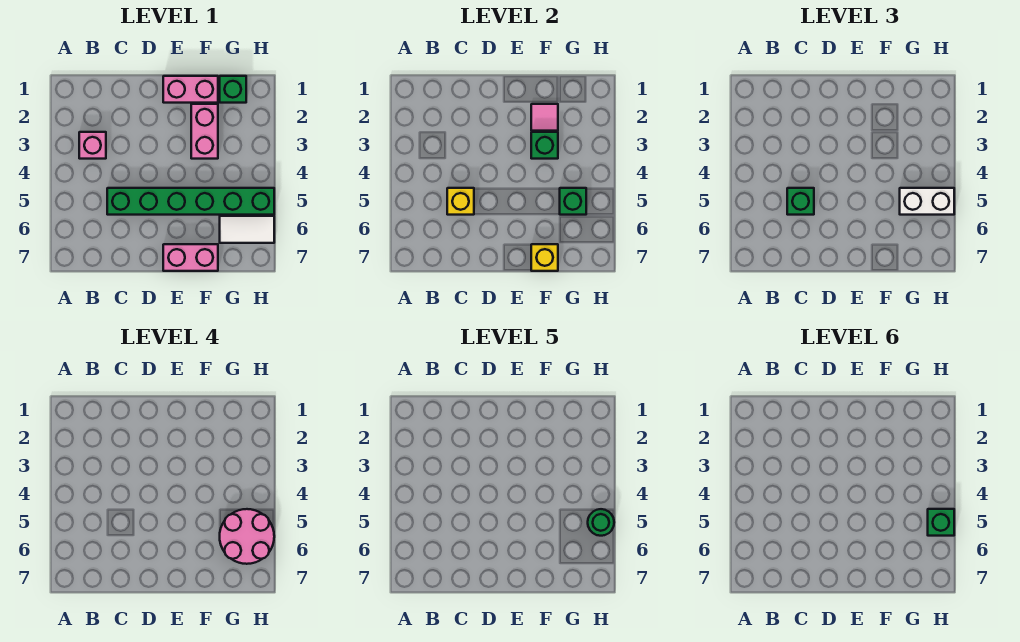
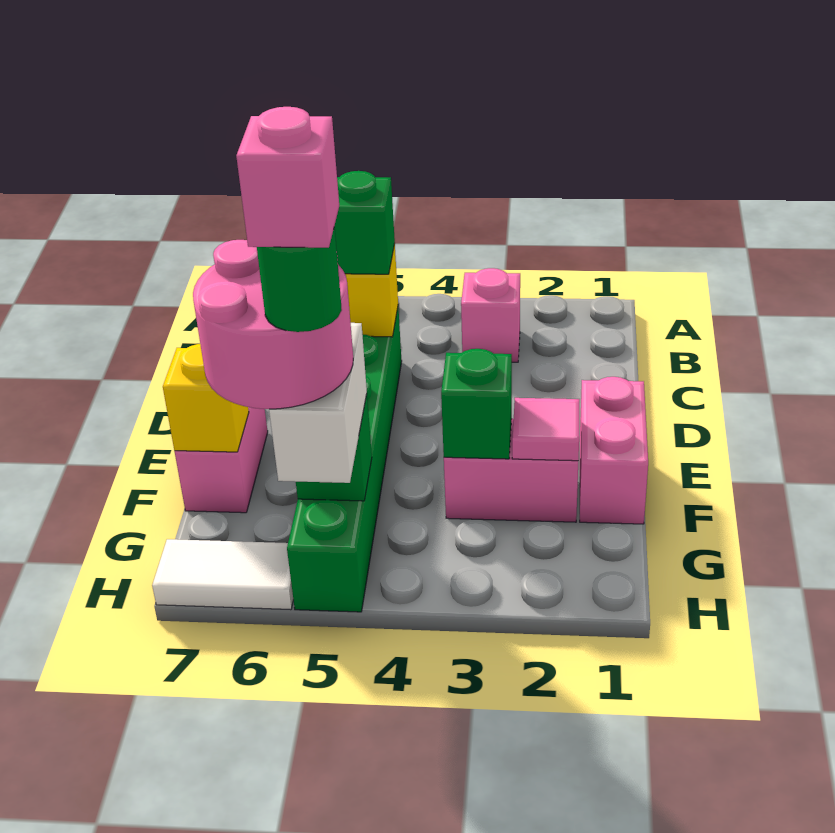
green 1x1 brick [220,76,246,103] -> none
white 1x2 tile [220,216,274,243] -> white 1x2 tile turned to [152,539,293,610]
green 1x1 brick [928,509,954,536] -> pink 1x1 brick [236,107,339,248]

